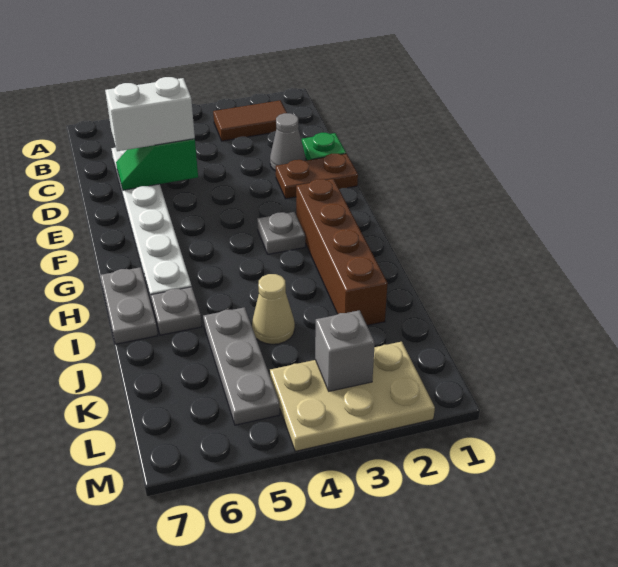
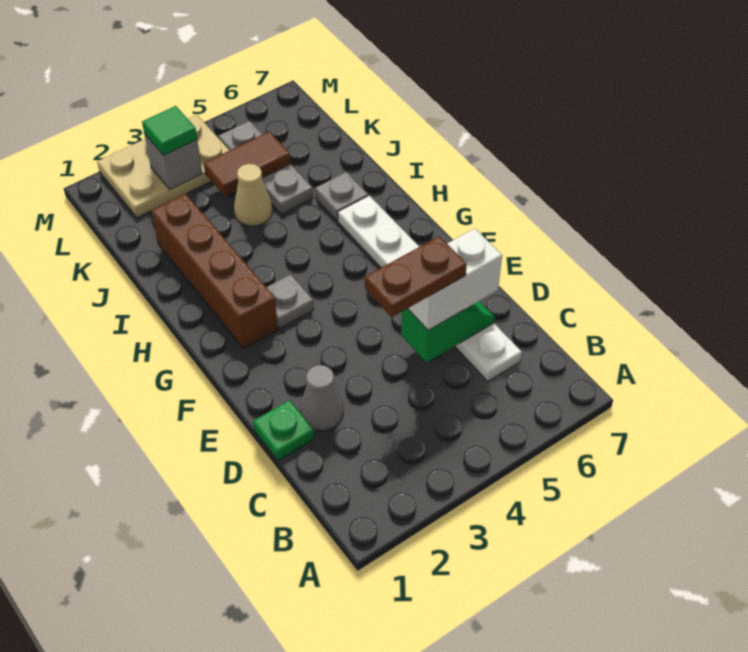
brown 1x2 tile [213,100,287,141] -> brown 1x2 tile moved to [204,132,290,196]
brown 1x2 plate [276,154,358,199] -> brown 1x2 plate moved to [365,236,467,318]
grey 1x2 plate [100,267,158,344] -> none
none -> green 1x1 tile [142,106,197,155]

